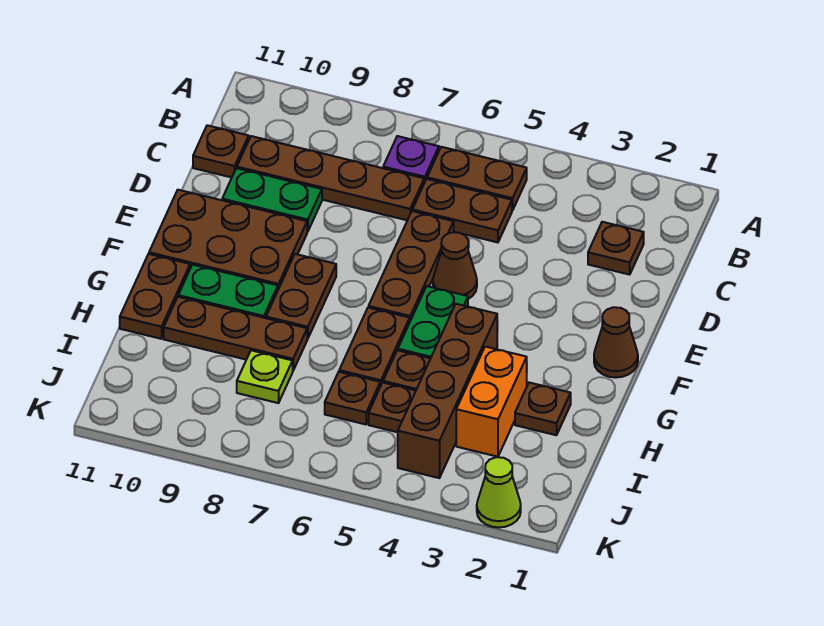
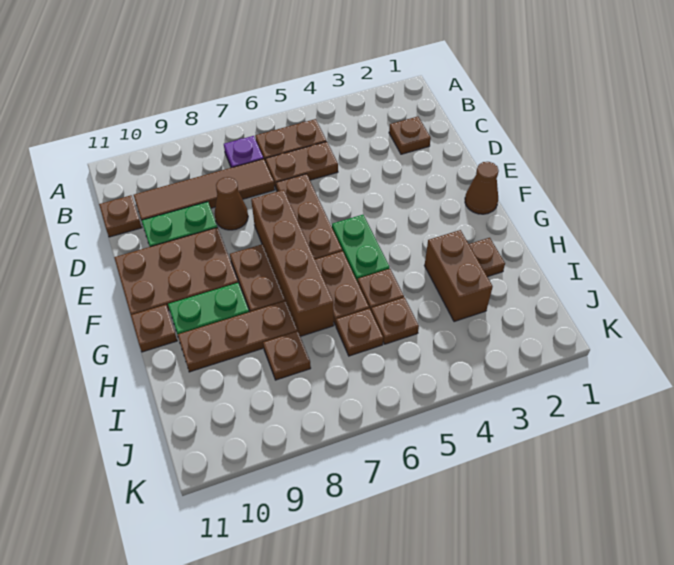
brown 1x4 plate [237,136,424,220] -> brown 1x4 tile [134,159,275,220]
brown 1x1 cone [433,232,477,299] -> brown 1x1 cone moved to [214,177,248,230]
brown 1x4 brick [398,304,497,478] -> brown 1x4 brick moved to [251,190,334,336]
brown 1x2 plate [120,254,190,339] -> brown 1x1 plate [131,305,177,352]
orange 1x2 brick [456,347,527,457] -> brown 1x2 brick [425,230,493,322]
lime 1x1 plate [237,350,293,403] -> brown 1x1 plate [263,331,311,380]
lime 1x1 cone [477,457,521,528] -> none

